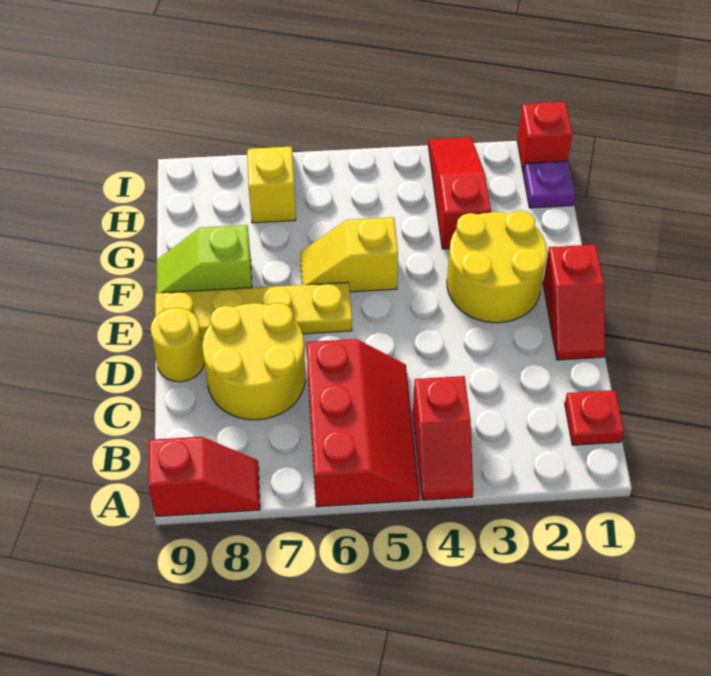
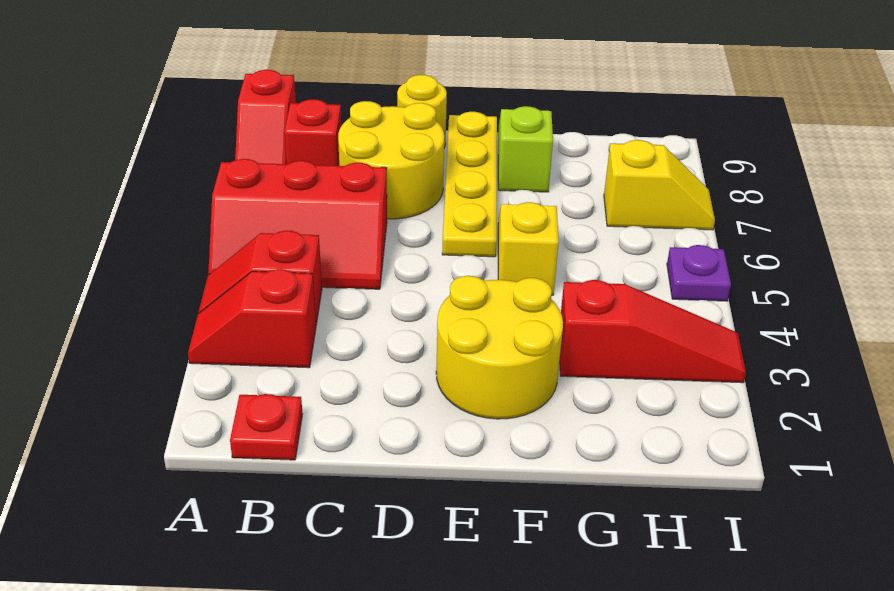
red 1x2 slope [543,245,605,360] -> red 1x2 slope moved to [188,269,316,368]
purple 1x1 plate [523,161,575,208] -> purple 1x1 plate moved to [667,245,731,301]
red 1x1 brick [517,102,572,173] -> red 1x1 brick moved to [284,99,341,166]

